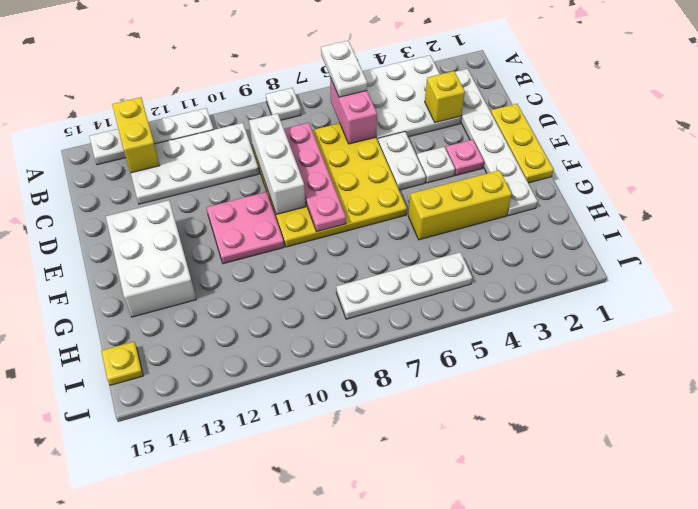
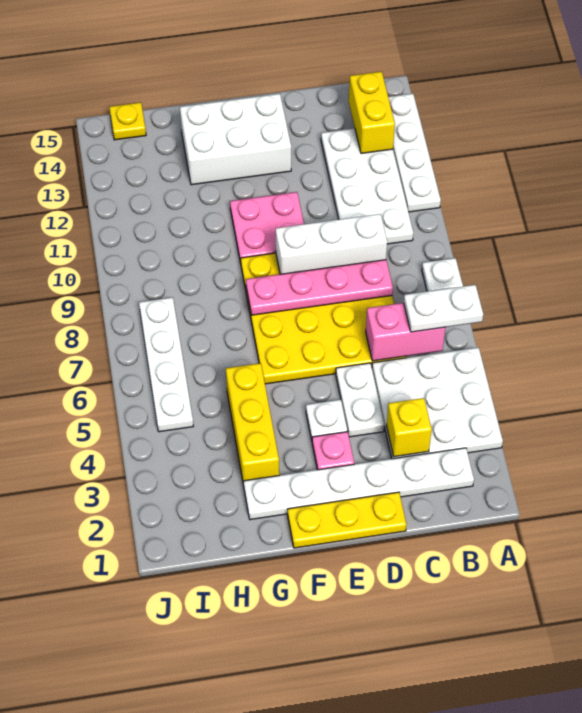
yellow 1x2 brick [112,97,160,173] -> yellow 1x2 brick turned to [349,72,395,153]
white 1x2 plate [378,132,426,190] -> white 1x2 plate turned to [336,363,384,437]

